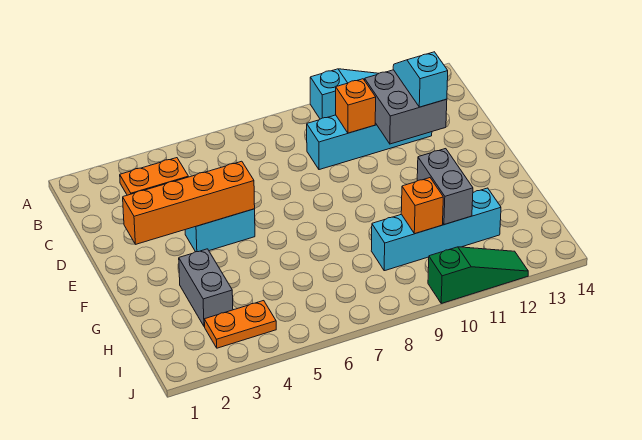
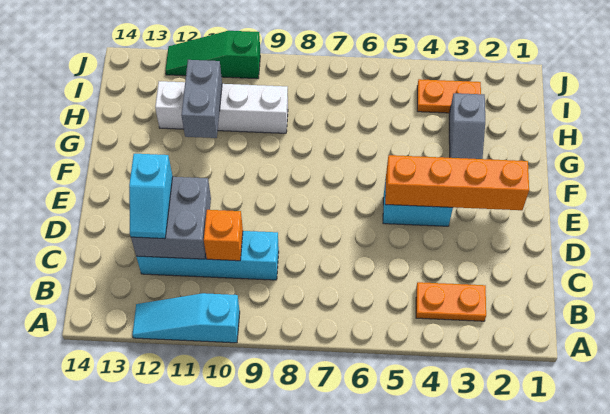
grey 1x2 brick [179,249,233,327] -> grey 1x2 slope [449,93,485,159]
cyan 1x4 brick [371,188,501,271] -> white 1x4 brick [155,81,288,133]
orange 1x1 brick [401,178,443,234] -> none

